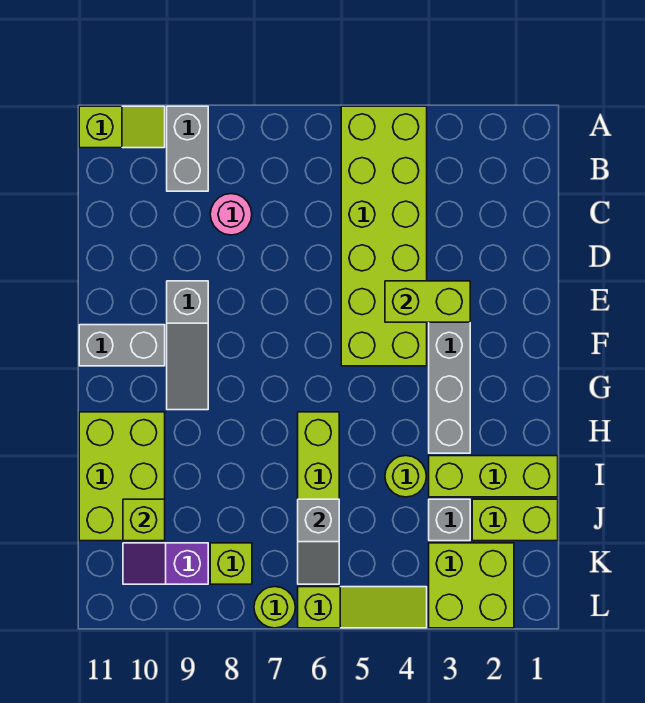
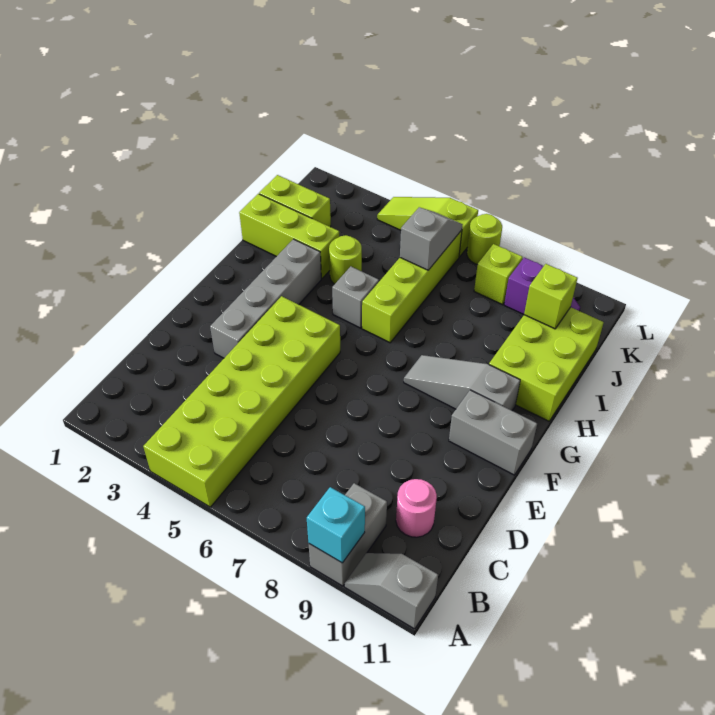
none -> cyan 1x1 brick [307,487,365,563]
lime 1x2 slope [79,106,165,148] -> grey 1x2 slope [345,553,438,629]
pink 1x1 round brick [210,194,252,235] -> pink 1x1 round brick moved to [396,479,437,537]
lime 1x2 brick [385,281,470,322] -> none
grey 1x3 slope [167,281,208,410] -> grey 1x3 slope turned to [404,355,520,410]
grey 1x1 brick [429,499,470,541] -> grey 1x1 brick moved to [332,266,379,328]
lime 2x2 brick [429,543,514,628] -> none

